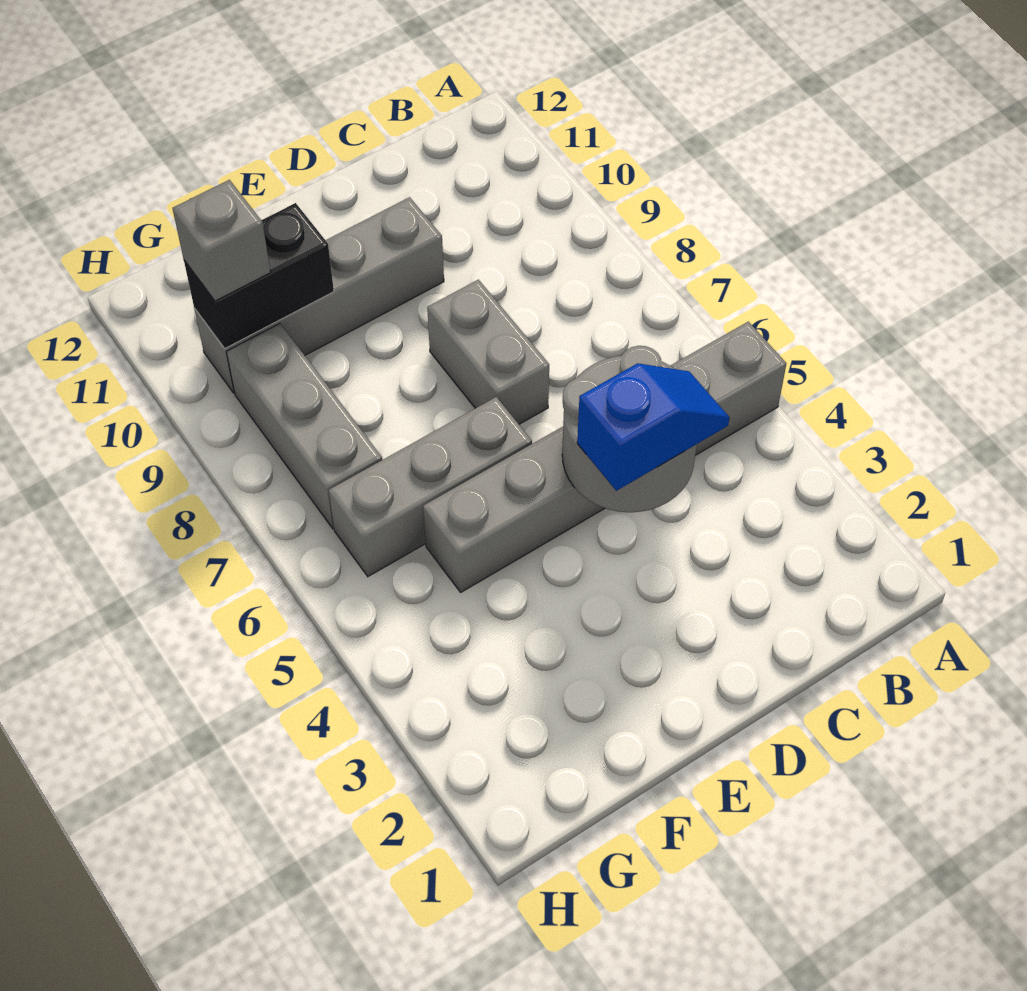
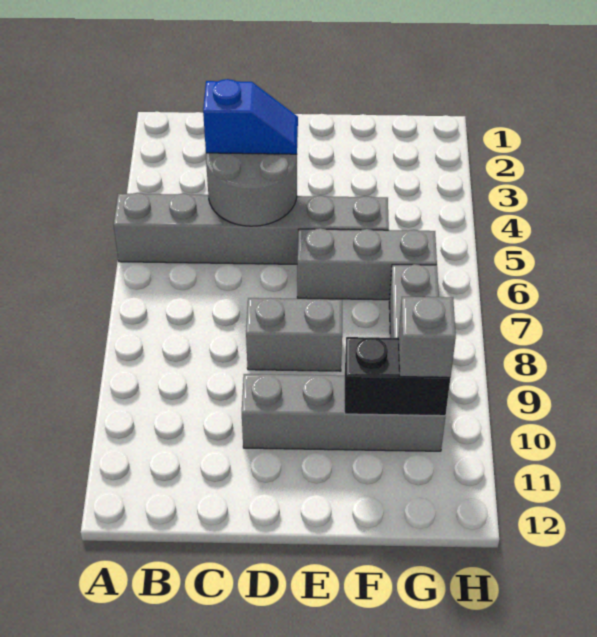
blue 1x2 slope [577,363,730,491] -> blue 1x2 slope turned to [203,79,298,154]
grey 1x2 brick [427,280,549,424] -> grey 1x2 brick turned to [246,298,342,371]

